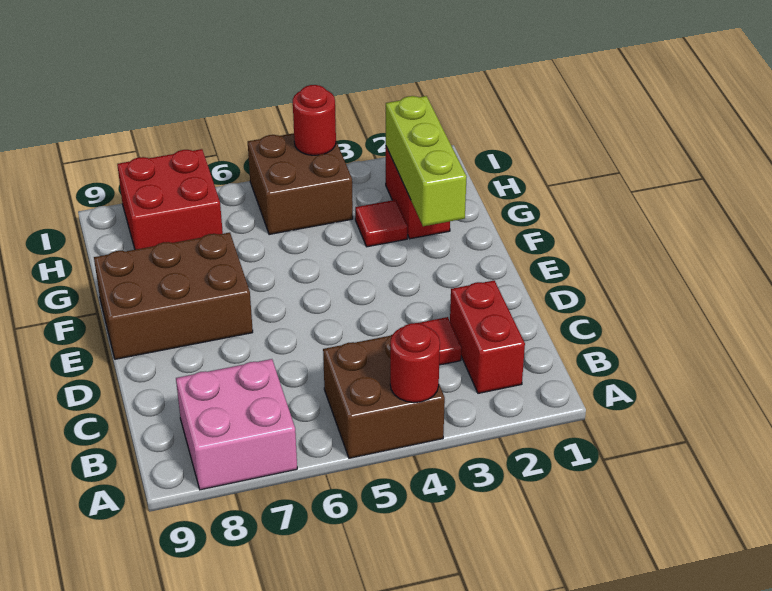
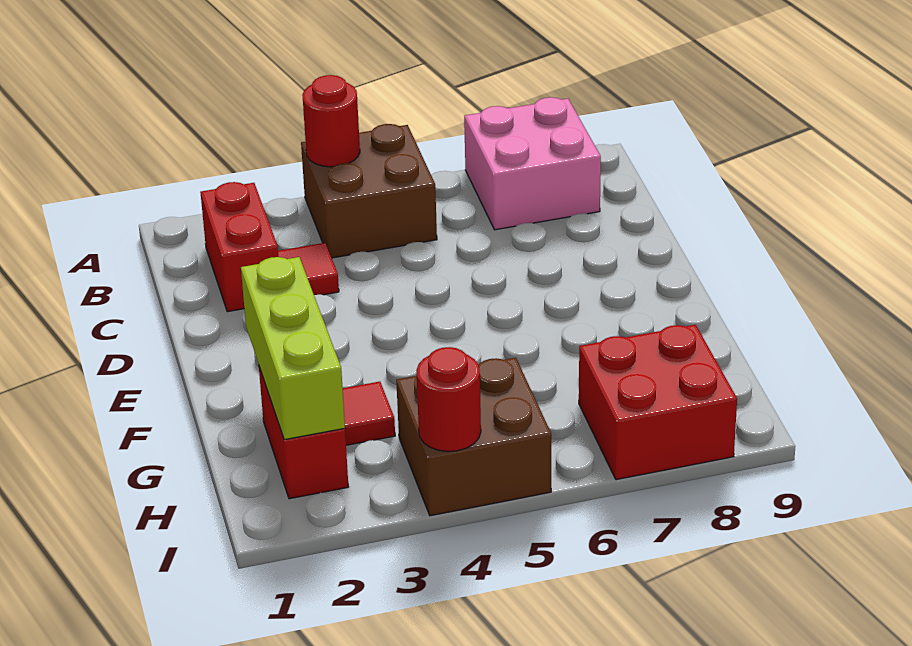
brown 2x3 brick [94,233,253,359] -> none

